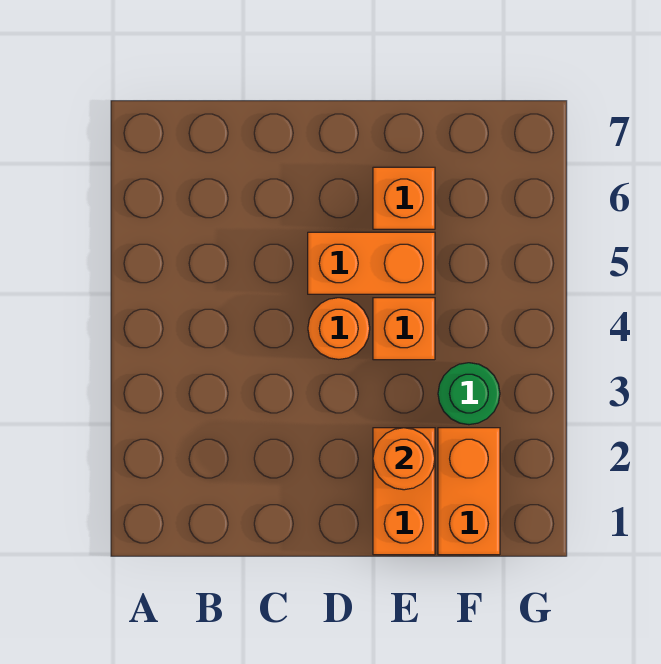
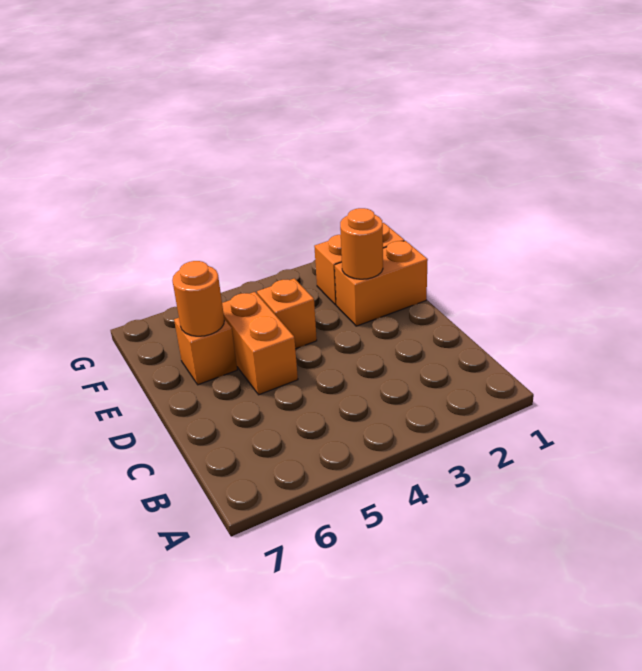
orange 1x1 round brick [308,298,370,359] -> orange 1x1 round brick moved to [172,261,224,336]
green 1x1 round brick [438,363,500,425] -> none

